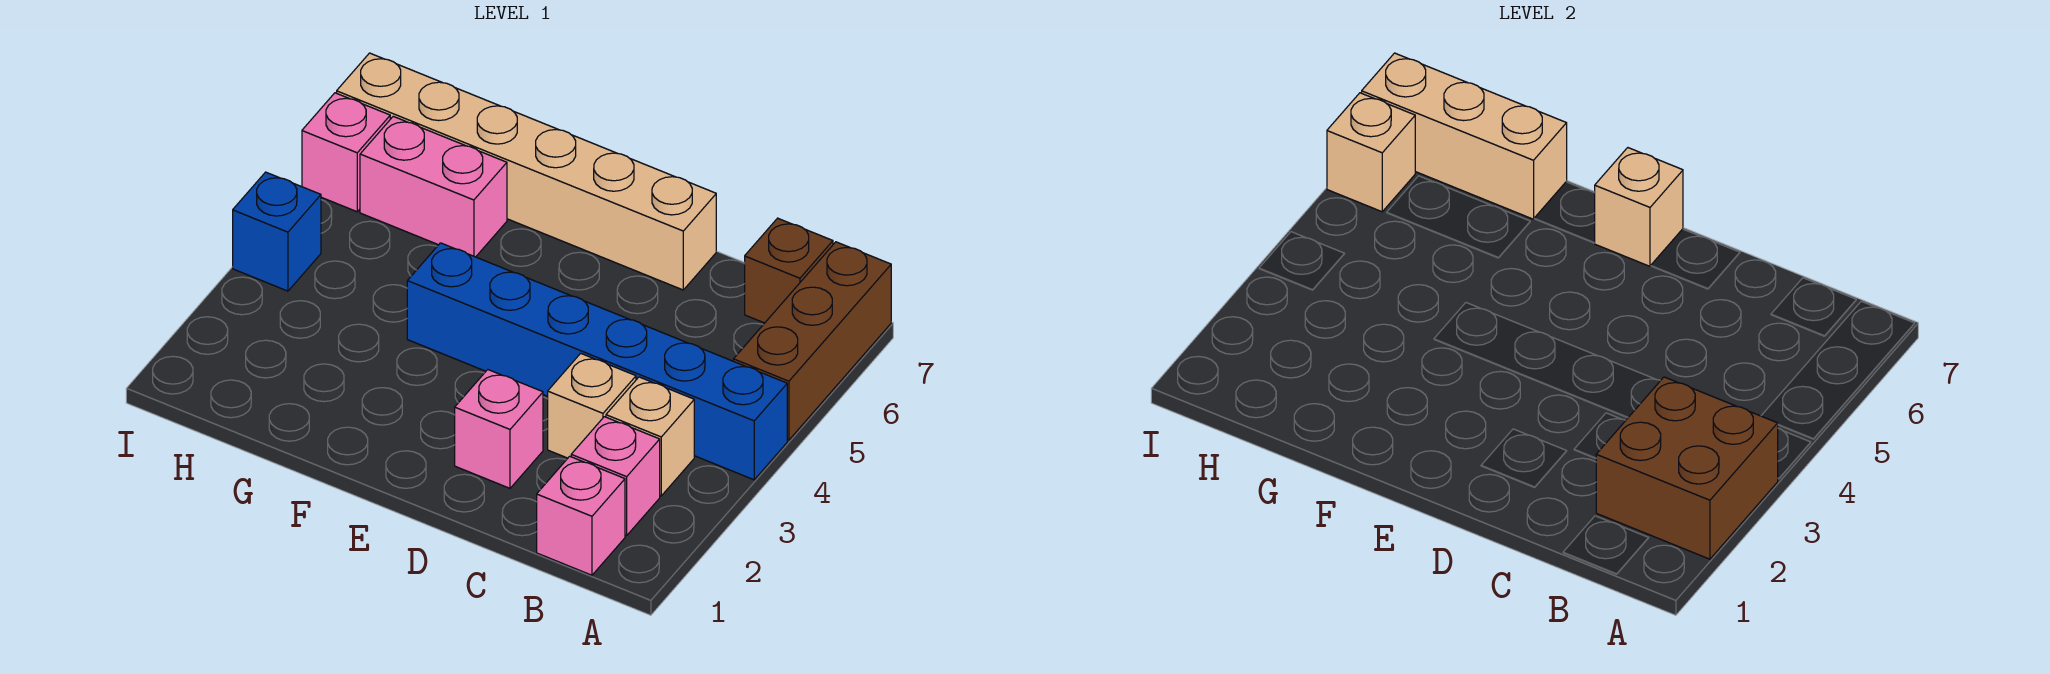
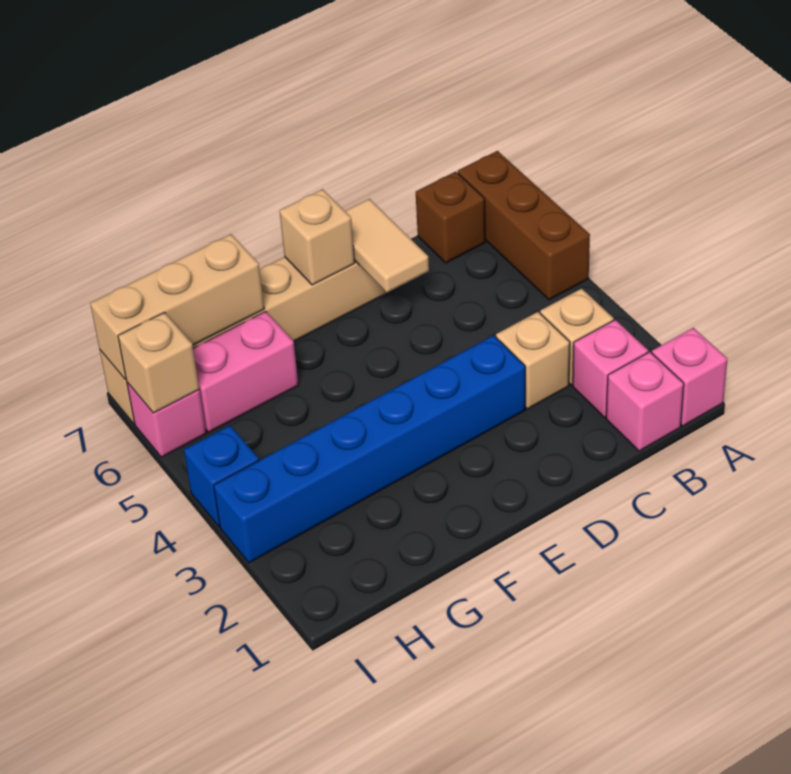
brown 2x2 brick [1596,377,1778,559] -> none
blue 1x6 brick [407,243,787,480] -> blue 1x6 brick moved to [214,335,525,563]
pink 1x1 brick [455,370,543,488] -> pink 1x1 brick moved to [652,328,727,426]
none -> tan 1x2 tile [345,199,429,293]

